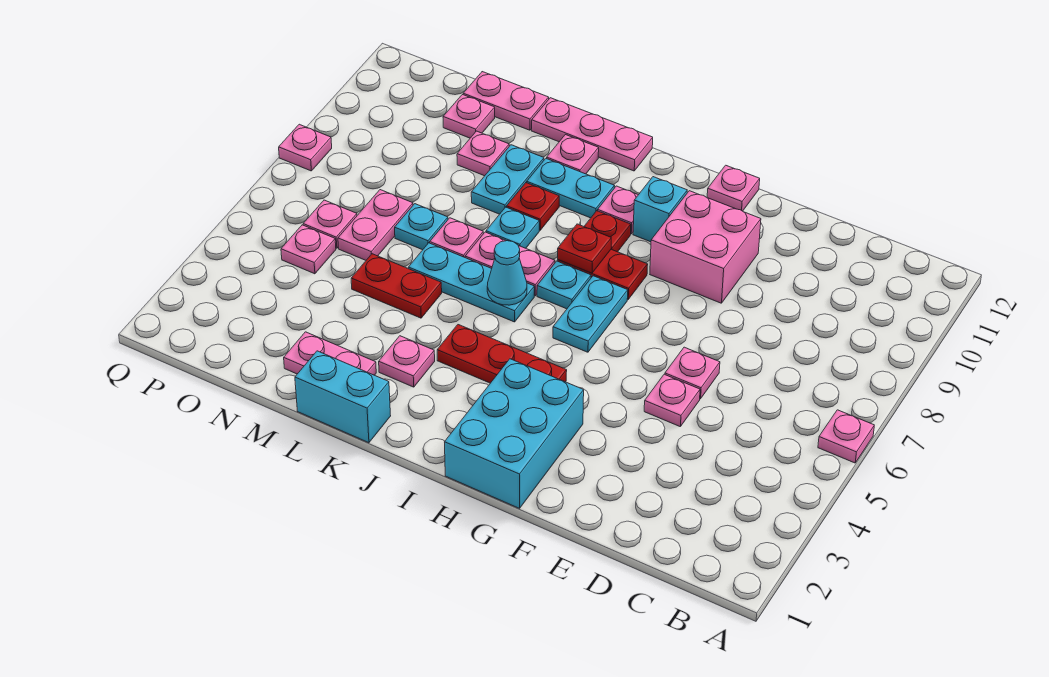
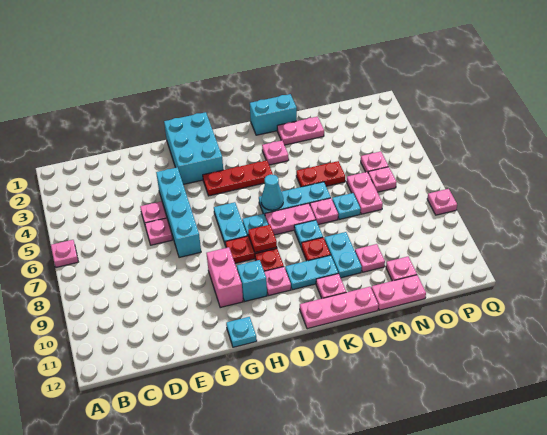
none -> cyan 1x4 brick [156,167,201,258]
pink 2x2 brick [650,191,761,303] -> pink 1x2 brick [207,247,243,308]
pink 1x1 plate [707,165,760,211] -> cyan 1x1 plate [226,317,257,347]

